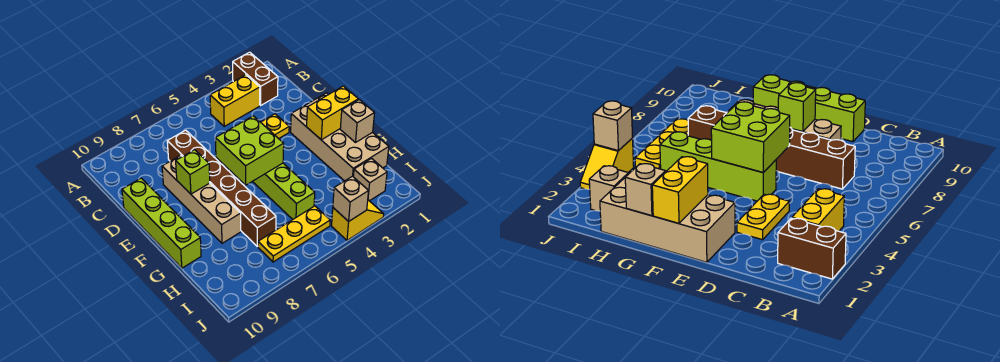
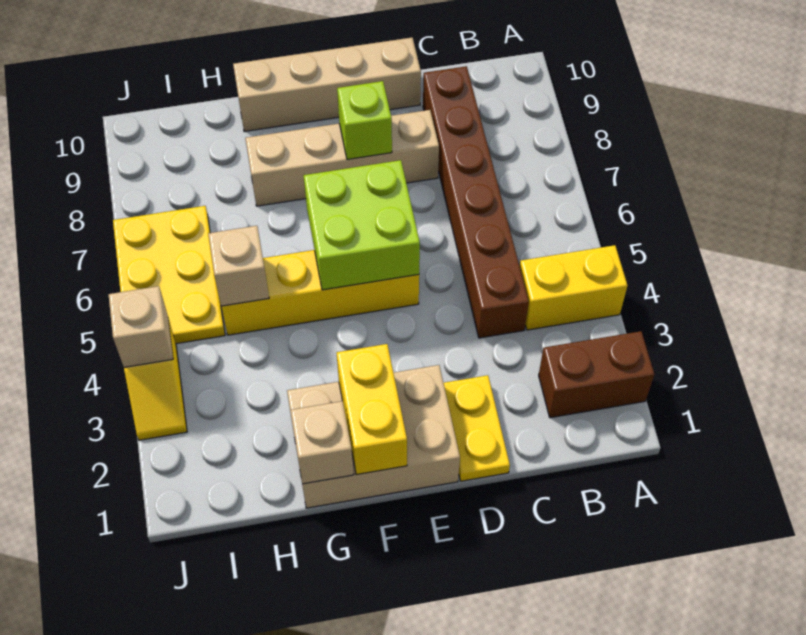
yellow 1x2 brick [210,75,260,126] -> yellow 1x2 brick turned to [520,245,627,330]
brown 1x6 brick [167,130,276,246] -> brown 1x6 brick turned to [423,66,529,338]
yellow 1x2 plate [261,114,289,139] -> yellow 1x2 plate moved to [444,375,510,481]
lime 1x4 brick [122,178,201,268] -> tan 1x4 brick [233,38,421,132]
tan 2x4 brick [291,93,389,181] -> tan 2x3 brick [287,365,460,508]
lime 1x4 brick [252,163,315,219] -> yellow 1x4 brick [221,250,419,335]
tan 1x1 brick [353,158,387,201] -> tan 1x1 brick moved to [208,226,269,306]
yellow 1x3 plate [258,206,330,262] -> yellow 2x3 plate [113,206,225,344]

